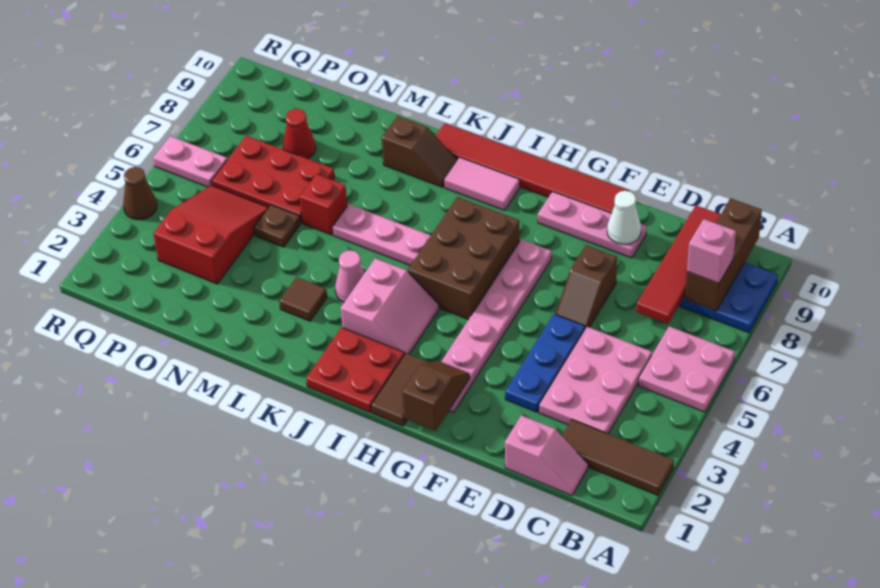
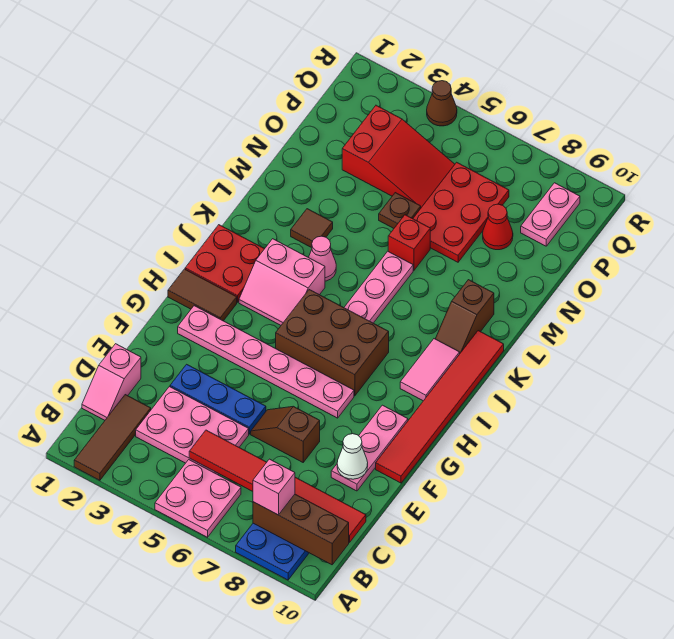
red 1x4 tile [636,205,721,324] -> red 1x6 tile [189,430,366,543]
brown 1x2 slope [402,361,470,431] -> none
pink 1x2 plate [153,136,227,187] -> pink 1x2 plate moved to [521,183,580,246]

